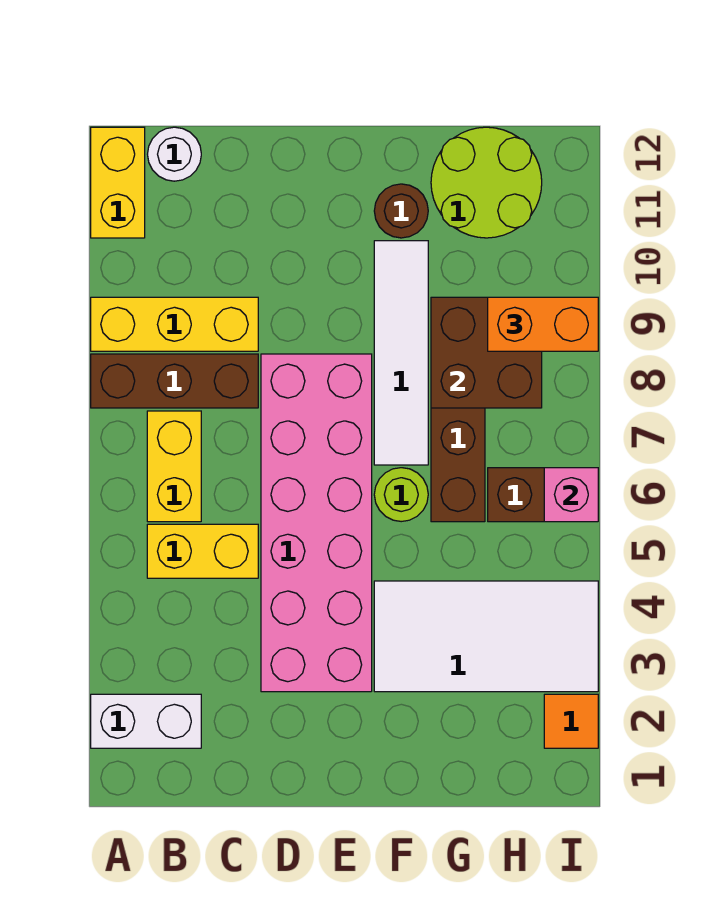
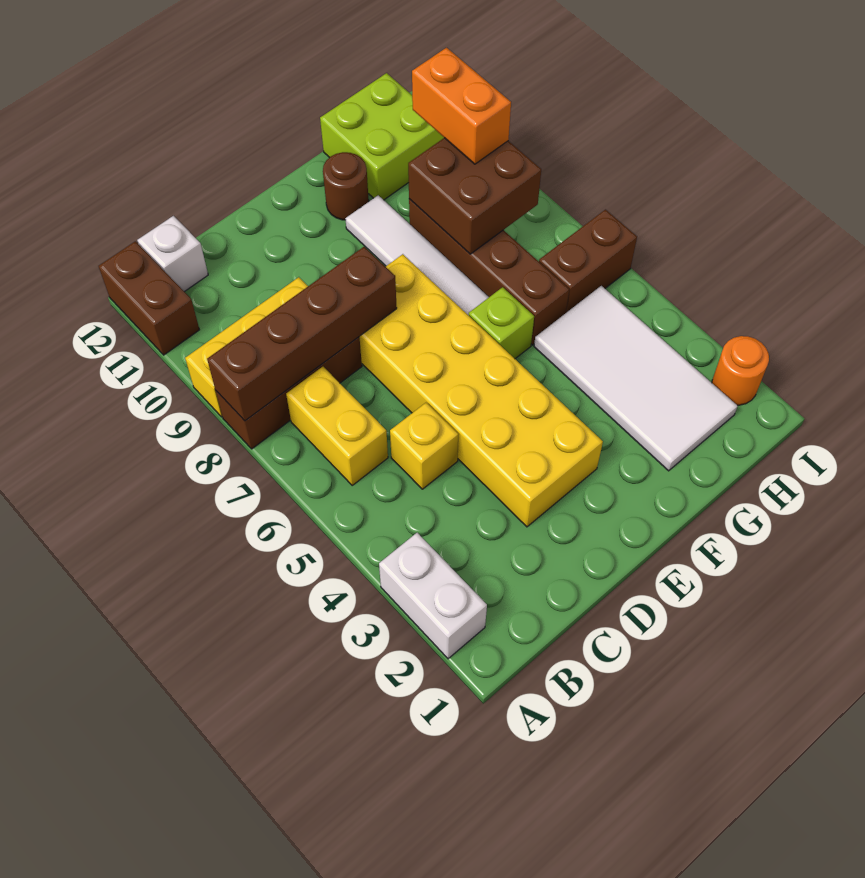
white 1x2 brick [91,694,201,748] -> white 1x2 brick turned to [379,533,487,659]
none -> brown 1x4 brick [207,247,397,421]
yellow 1x2 brick [91,127,145,238] -> brown 1x2 brick [99,241,199,355]
yellow 1x2 brick [147,524,258,578] -> yellow 1x1 brick [390,403,458,489]
white 1x1 round brick [148,127,201,181] -> white 1x1 brick [137,216,208,292]
pink 2x6 brick [261,354,372,692] -> yellow 2x6 brick [359,254,603,527]
white 2x4 tile [374,581,598,692] -> white 2x4 tile turned to [534,286,738,471]
lime 1x1 round brick [374,468,428,522] -> lime 1x1 brick [469,287,534,359]
lime 2x2 round brick [431,127,542,238] -> lime 2x2 brick [320,73,444,200]
orange 1x2 brick [488,297,598,351] -> orange 1x2 brick turned to [412,48,511,164]
orange 1x1 tile [544,694,598,748] -> orange 1x1 round brick [712,336,769,405]
pink 1x1 brick [544,468,598,522] -> none

